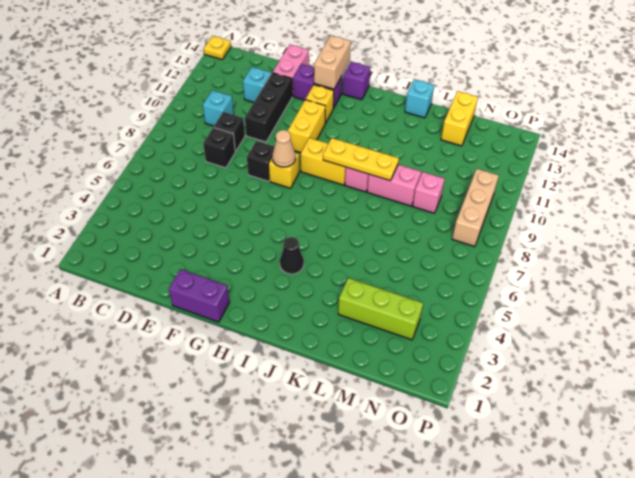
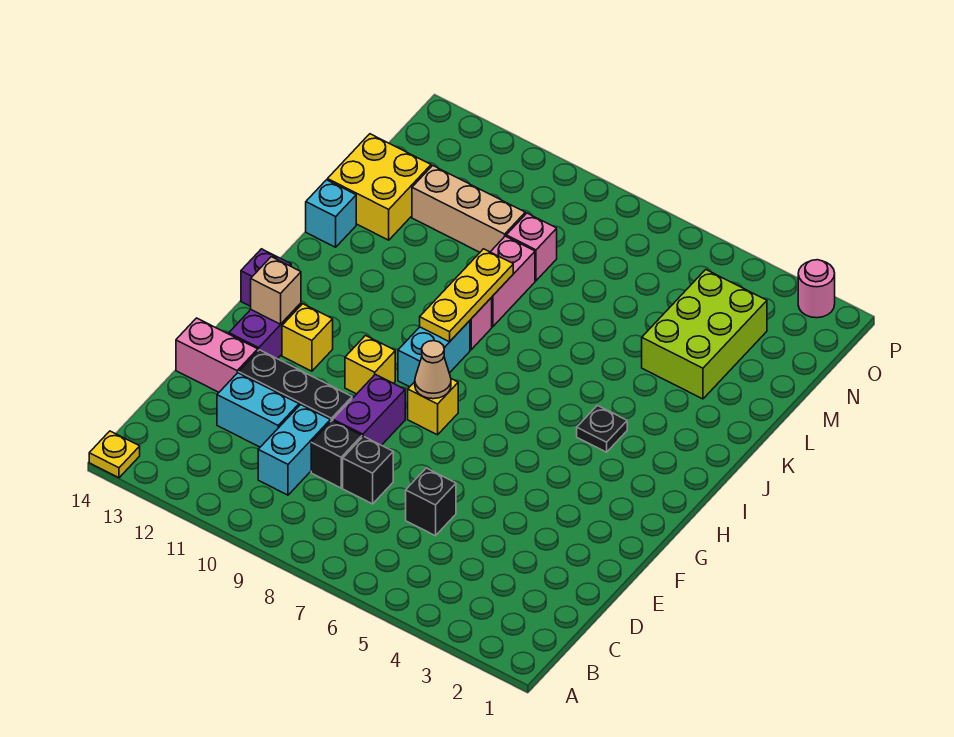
cyan 1x1 brick [203,90,234,126] -> cyan 1x2 brick [258,405,330,495]
cyan 1x1 brick [243,67,271,102] -> cyan 1x2 brick [217,373,299,447]
purple 1x2 brick [169,269,229,322] -> purple 1x2 brick moved to [333,374,405,445]
black 1x1 brick [247,141,274,181] -> black 1x1 brick moved to [406,468,456,536]
yellow 1x2 brick [288,100,325,153] -> yellow 1x1 brick [345,336,395,394]
tan 1x2 brick [314,36,351,89] -> tan 1x1 brick [251,257,301,324]
yellow 1x2 brick [301,138,346,185] -> cyan 1x2 brick [398,321,470,387]
black 1x1 cone [280,237,304,274] -> black 1x1 plate [577,406,627,452]
lime 1x3 brick [338,278,423,340] -> lime 2x3 brick [642,270,767,399]
yellow 1x2 brick [441,91,478,146] -> yellow 2x2 brick [327,134,431,240]
tan 1x3 brick [452,169,499,247] -> tan 1x3 brick moved to [412,165,525,252]
none -> pink 1x1 round brick [798,260,835,318]

